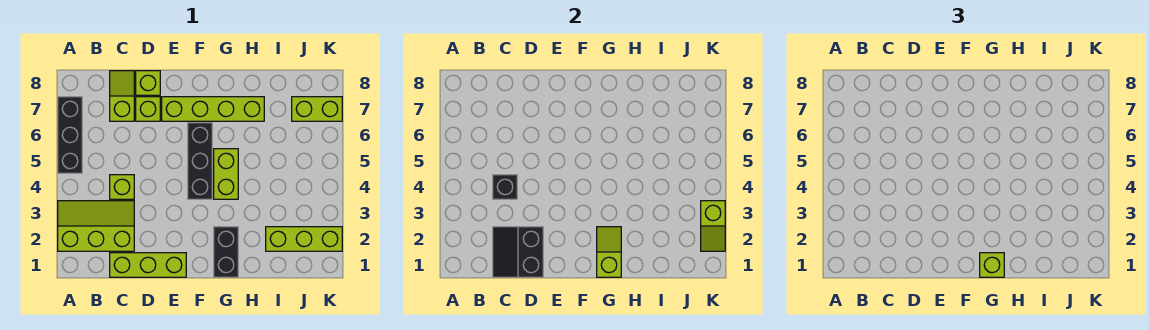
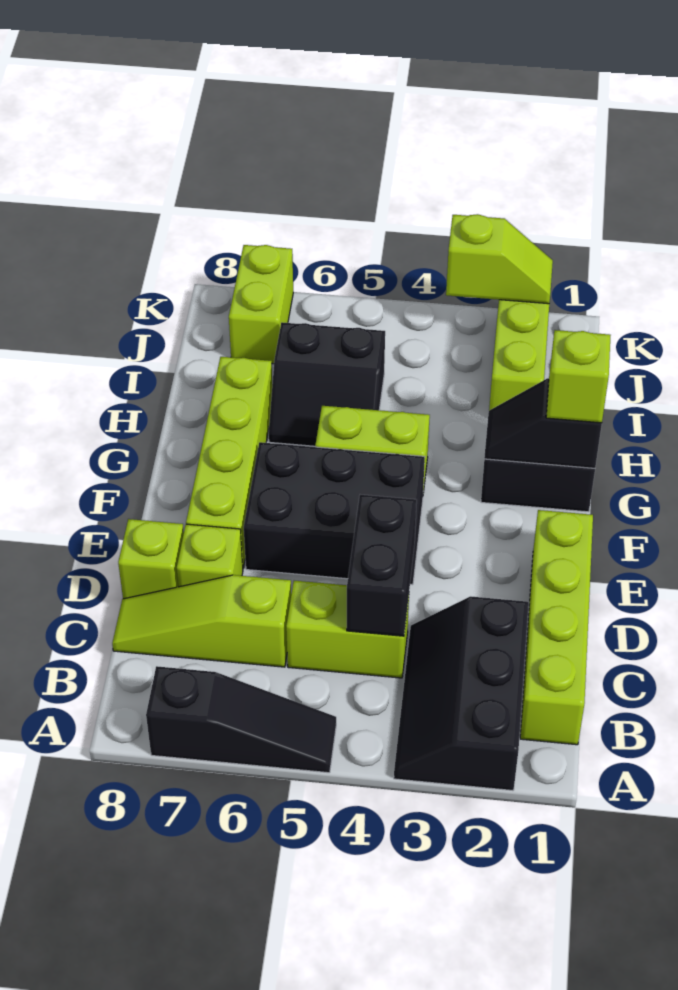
lime 2x3 slope [58,201,134,251] -> black 2x3 slope [394,596,529,791]
black 1x3 brick [58,97,82,173] -> black 1x3 slope [146,666,336,773]
lime 1x3 brick [110,253,186,277] -> lime 1x4 brick [520,510,593,745]
black 2x2 slope [493,227,543,277] -> black 2x2 slope moved to [269,322,385,446]
lime 1x1 brick [110,175,134,199] -> lime 1x2 brick [286,581,409,678]
black 1x1 brick [493,175,517,199] -> black 1x2 brick [347,495,417,636]
lime 1x2 slope [110,71,134,121] -> lime 1x3 slope [112,575,291,667]
black 1x3 brick [188,123,212,199] -> black 2x3 brick [244,442,425,585]
lime 1x2 slope [597,227,621,277] -> black 1x2 slope [484,378,602,468]

